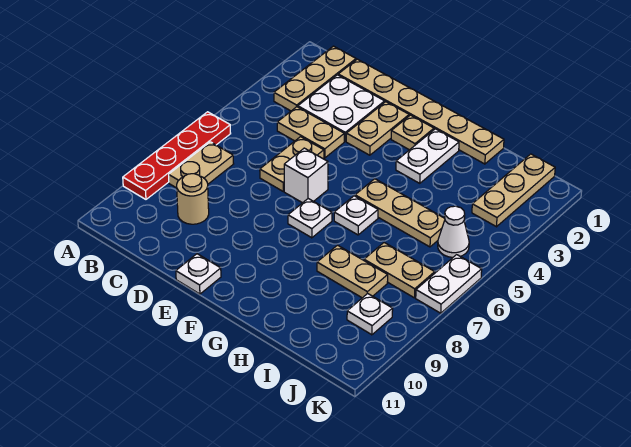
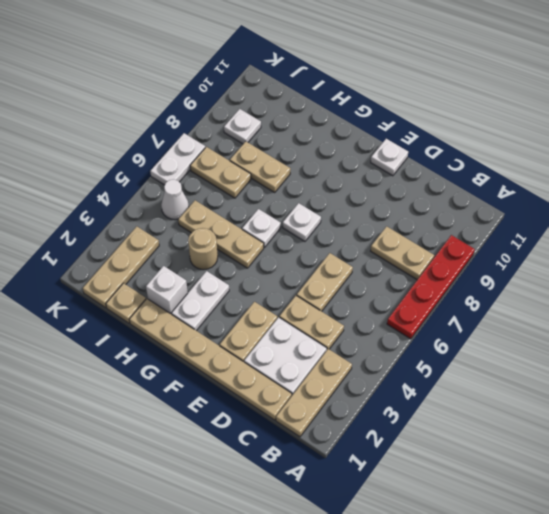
tan 1x2 plate [169,142,234,188] -> tan 1x2 plate turned to [371,226,434,280]
tan 1x1 round brick [177,174,209,224] -> tan 1x1 round brick moved to [188,228,218,270]
white 1x1 brick [284,148,328,203] -> white 1x1 brick moved to [146,266,188,314]
tan 1x1 plate [391,115,434,150] -> tan 1x1 plate moved to [106,283,146,323]

